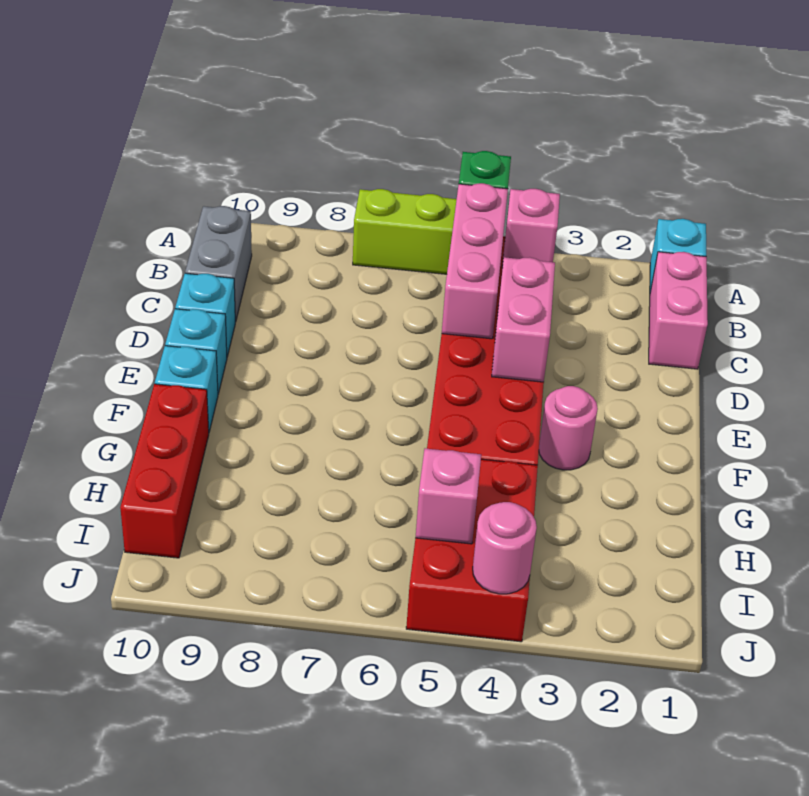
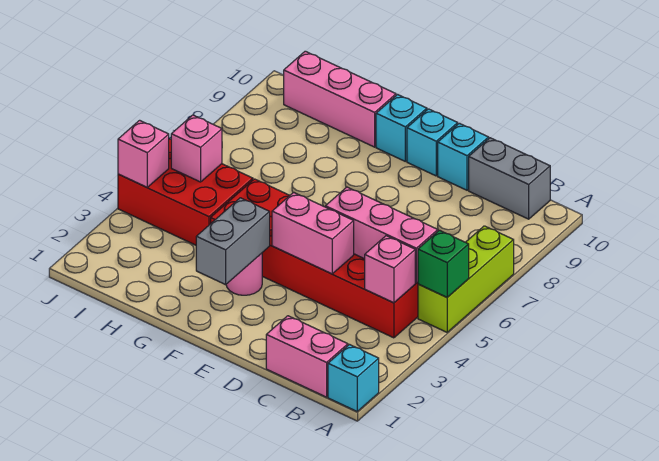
none -> grey 1x2 brick [196,198,270,285]
red 1x3 brick [120,384,209,558] -> pink 1x3 brick [284,51,396,147]
pink 1x1 round brick [473,502,537,594] -> pink 1x1 brick [118,120,169,187]

